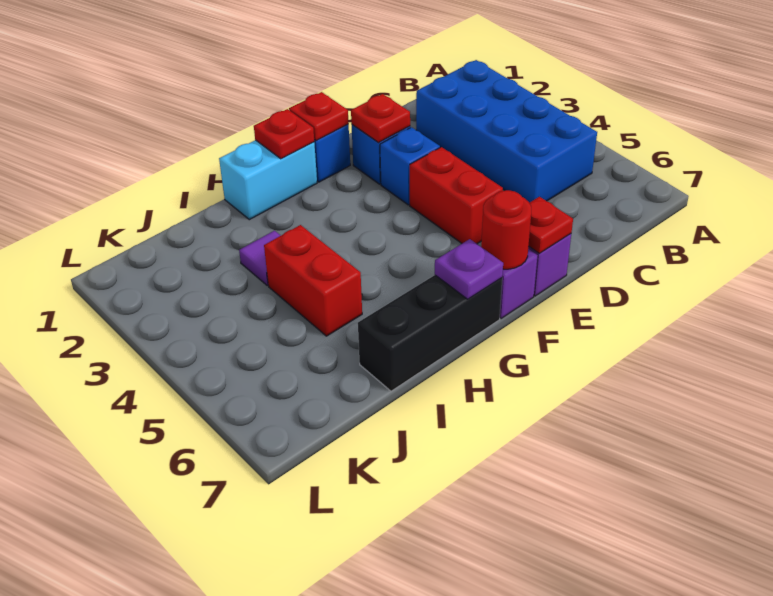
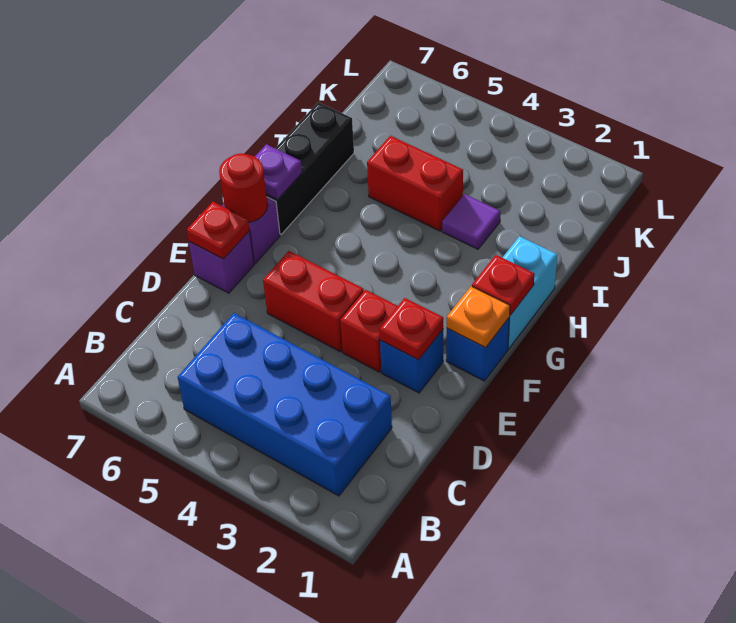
blue 1x1 brick [380,127,440,205] -> red 1x1 brick [340,290,398,372]
red 1x1 plate [289,92,349,140] -> orange 1x1 plate [447,286,510,348]

